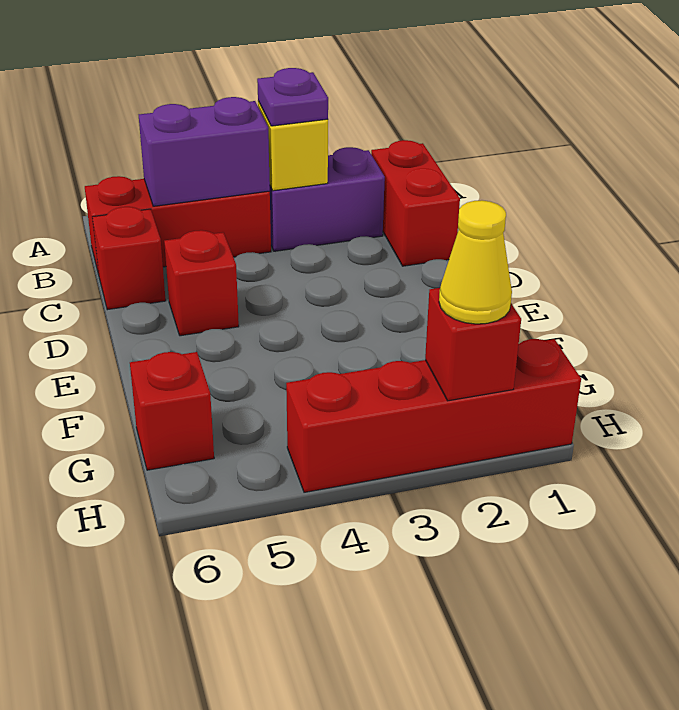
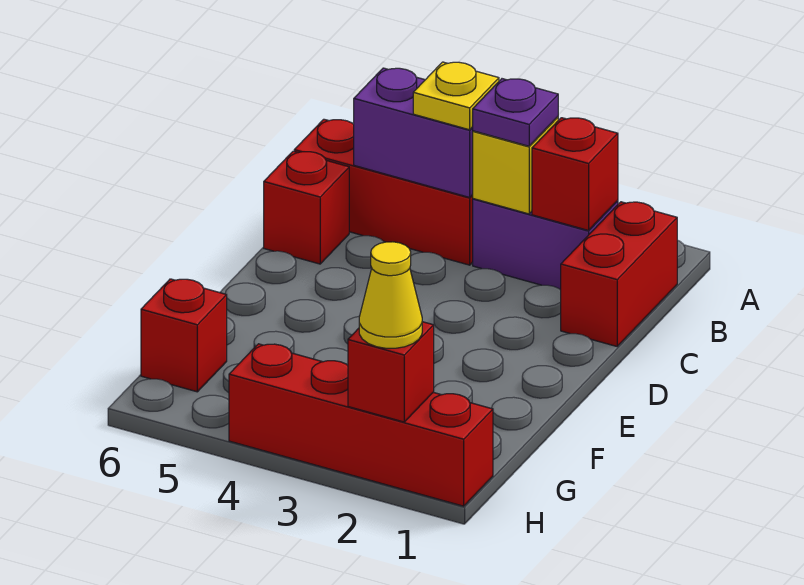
none -> yellow 1x1 plate [413,62,499,130]
red 1x1 brick [164,230,239,336] -> red 1x1 brick moved to [532,118,618,230]

